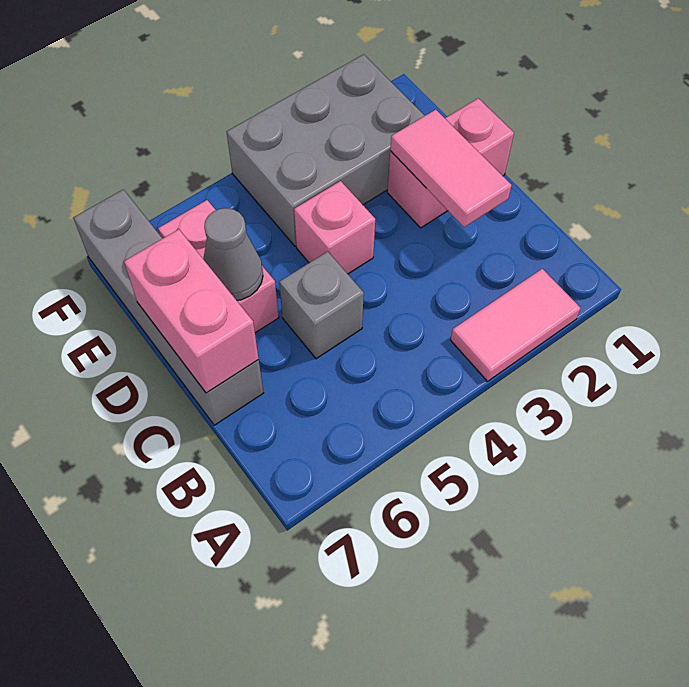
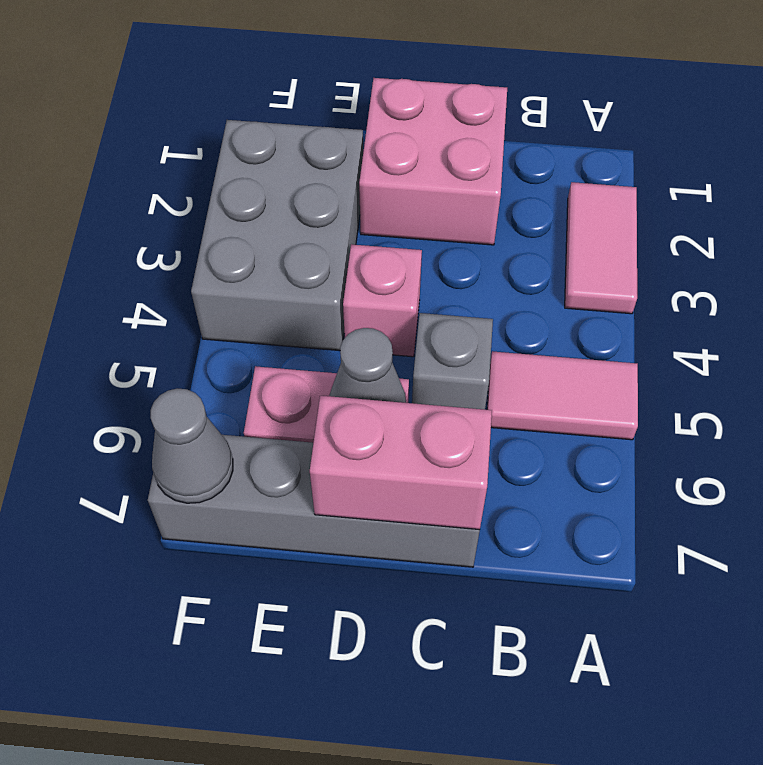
pink 1x2 tile [390,110,512,227] -> pink 1x2 tile moved to [487,351,638,440]
pink 1x2 brick [387,98,514,228] -> pink 2x2 brick [359,78,507,245]
none -> grey 1x1 cone [151,389,233,503]

